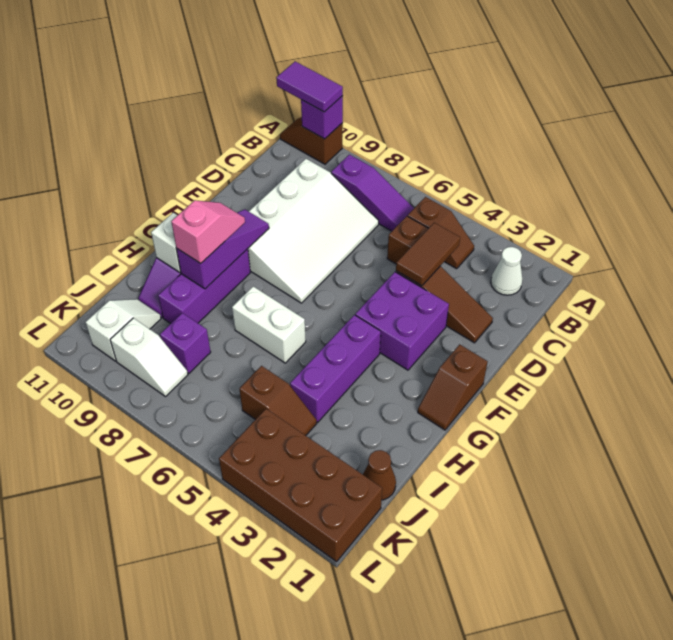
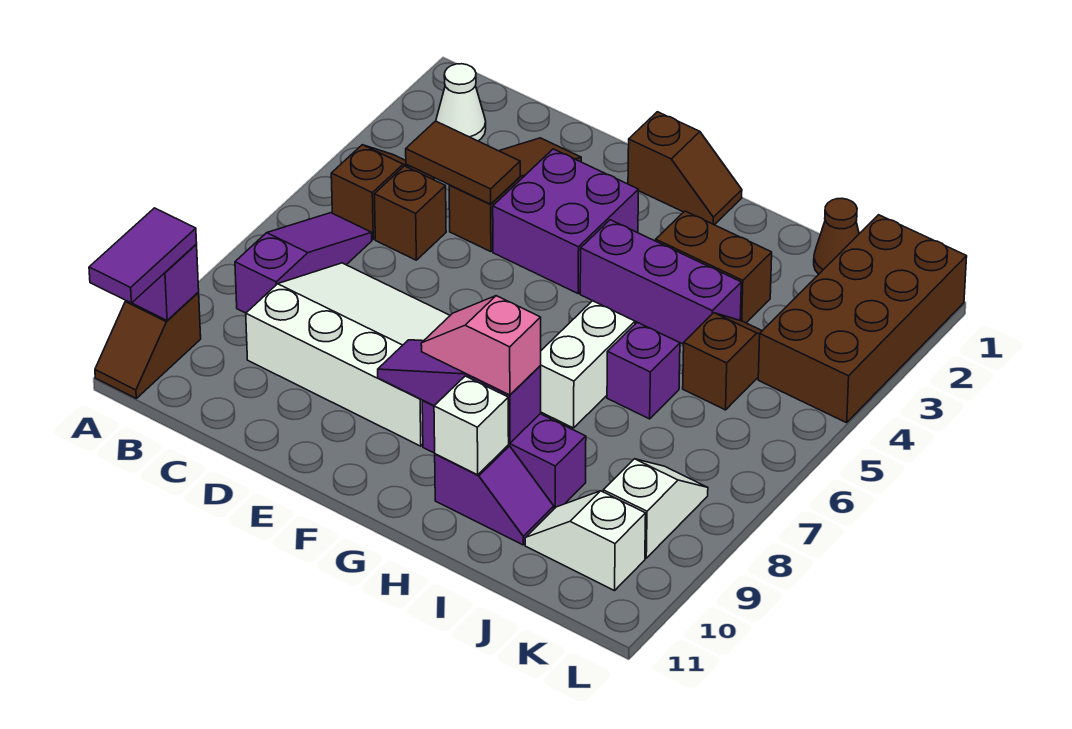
none -> brown 1x2 brick [656,211,772,323]
purple 1x1 brick [160,313,211,373] -> purple 1x1 brick moved to [607,322,680,419]

